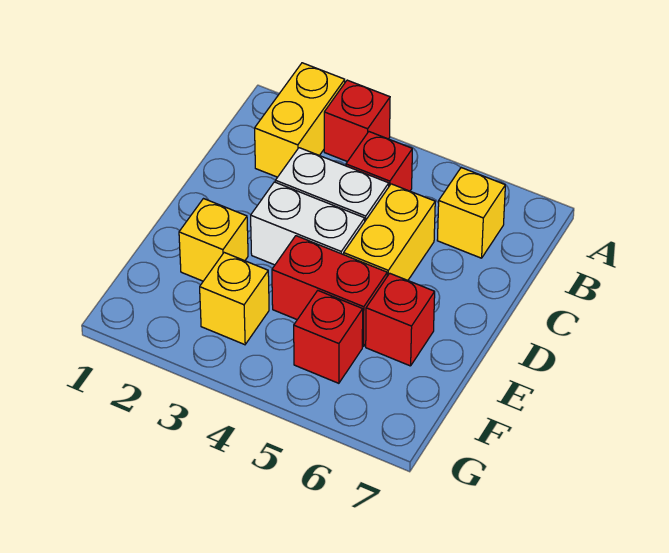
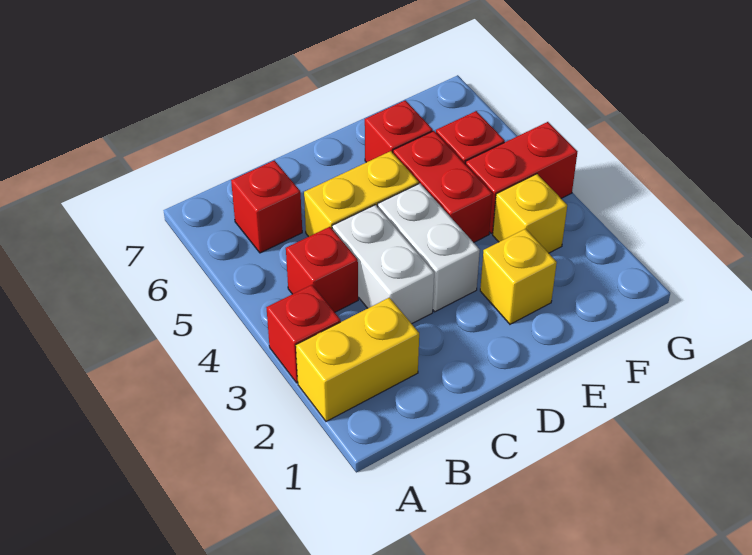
yellow 1x1 brick [437,168,505,258] -> red 1x1 brick [231,160,302,253]
none -> red 1x2 brick [465,122,577,233]

